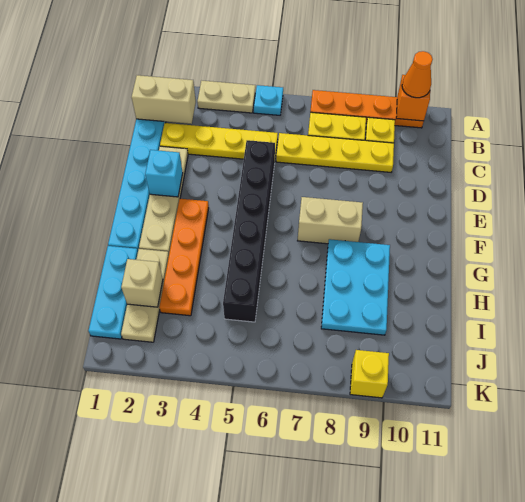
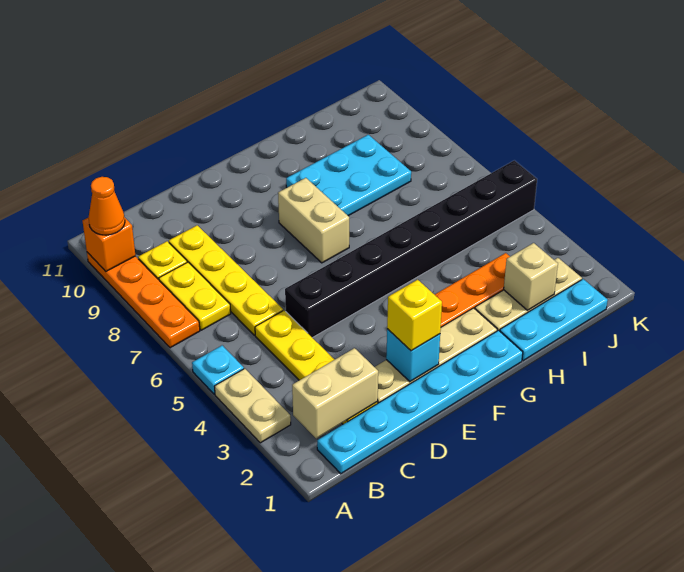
tan 1x2 brick [132,75,196,124] -> tan 1x2 brick turned to [292,348,378,438]
black 1x6 brick [223,140,275,322] -> black 1x8 brick [285,160,537,338]
yellow 1x1 brick [350,350,389,398] -> yellow 1x1 brick moved to [387,280,442,351]

